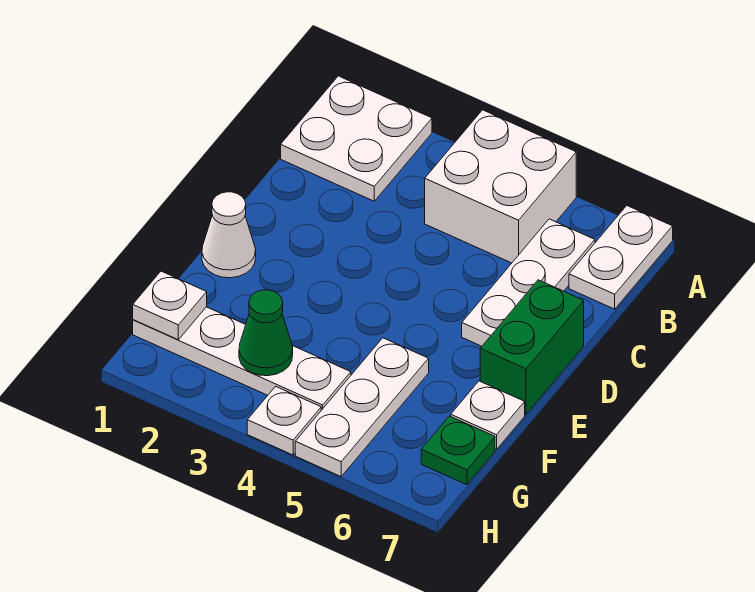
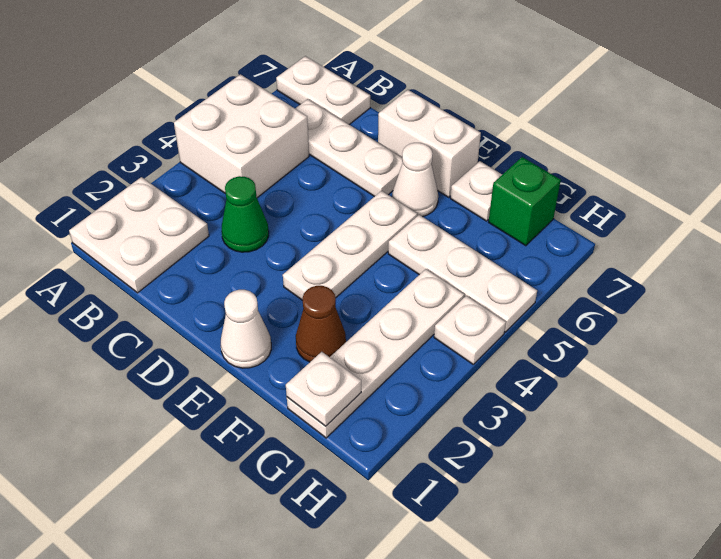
green 1x2 brick [480,280,584,414] -> white 1x2 brick [378,90,481,197]
none -> white 1x3 plate [283,191,417,300]
none -> white 1x1 cone [392,143,438,217]
none -> brown 1x1 cone [296,286,346,362]
green 1x1 cone [239,290,293,376] -> green 1x1 cone moved to [221,176,269,252]
green 1x1 plate [421,416,495,485] -> green 1x1 brick [489,157,561,246]

